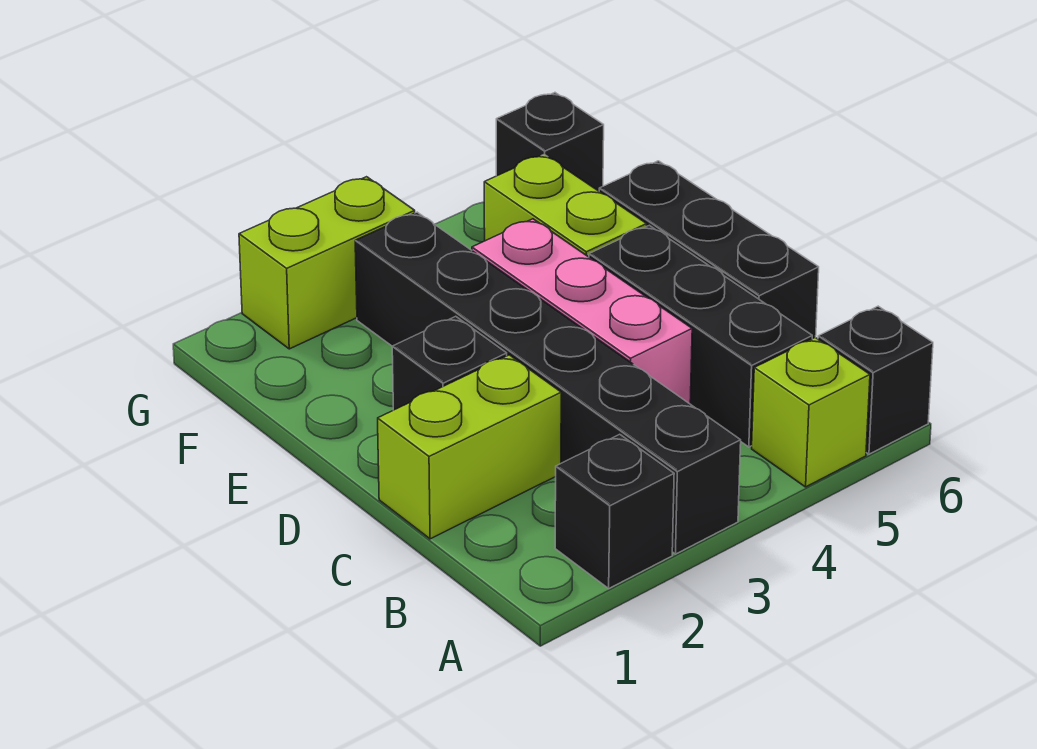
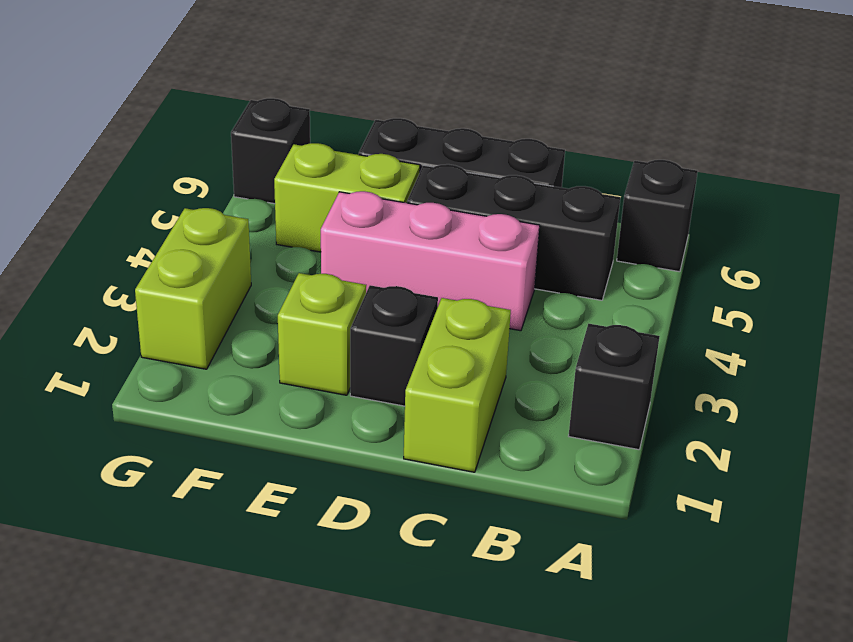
black 1x6 brick [355,212,741,554] -> none
lime 1x1 brick [752,337,870,487] -> lime 1x1 brick moved to [278,273,366,395]

